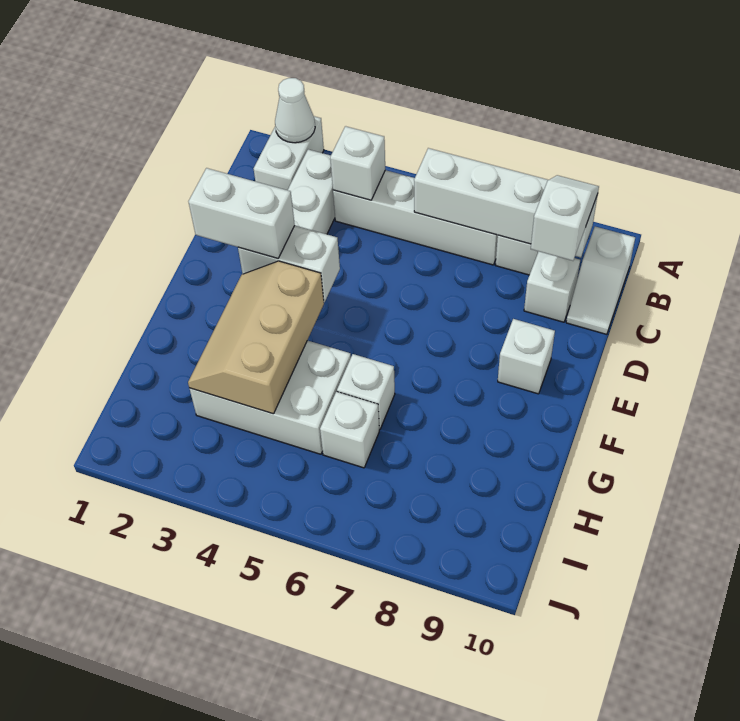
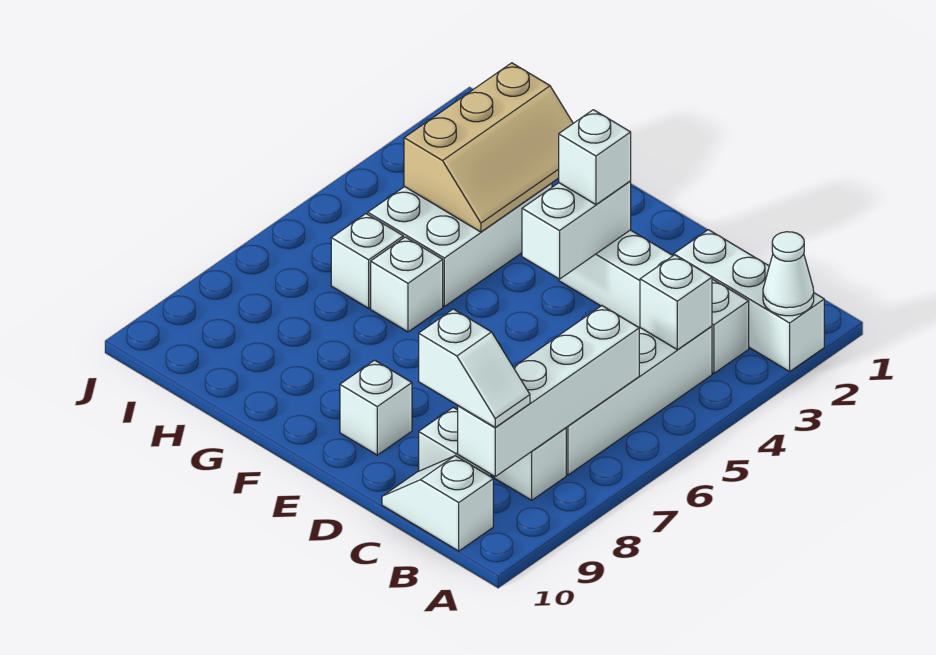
white 1x2 brick [254,116,324,190] -> white 1x3 brick [674,230,824,371]
white 1x2 brick [188,168,295,258] -> white 1x1 brick [559,110,631,205]
tan 2x3 slope [188,261,324,414] -> tan 2x3 slope turned to [404,63,573,232]

